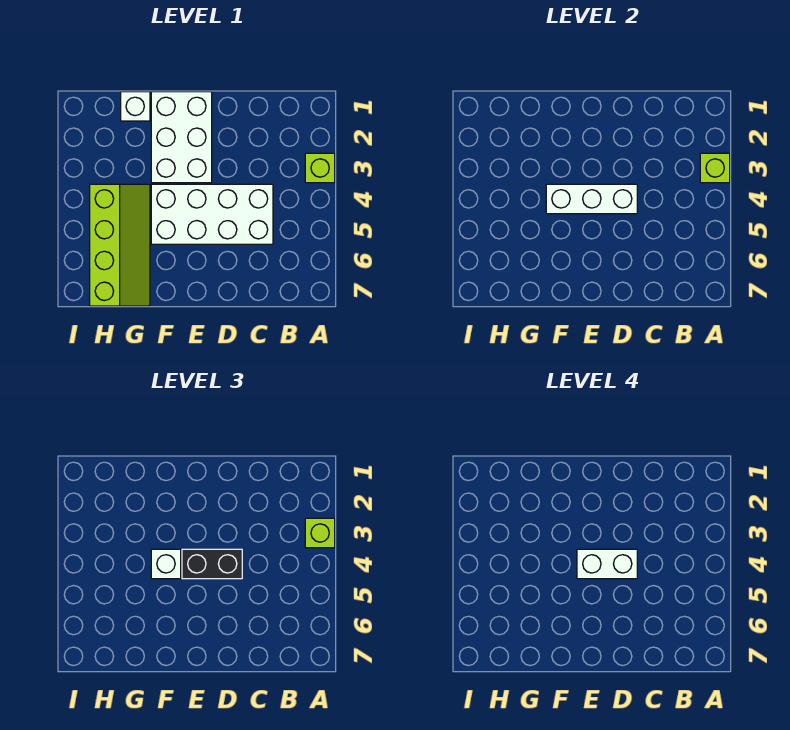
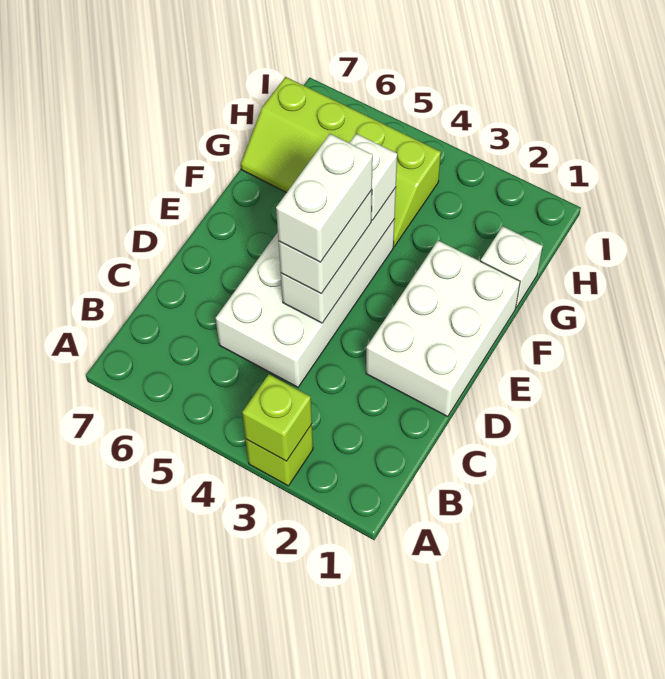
lime 1x1 brick [305,518,335,548] -> none
black 1x2 brick [182,549,242,579] -> white 1x2 brick [278,190,372,294]
white 2x3 brick [151,92,212,183] -> white 2x3 brick turned to [366,241,520,416]

